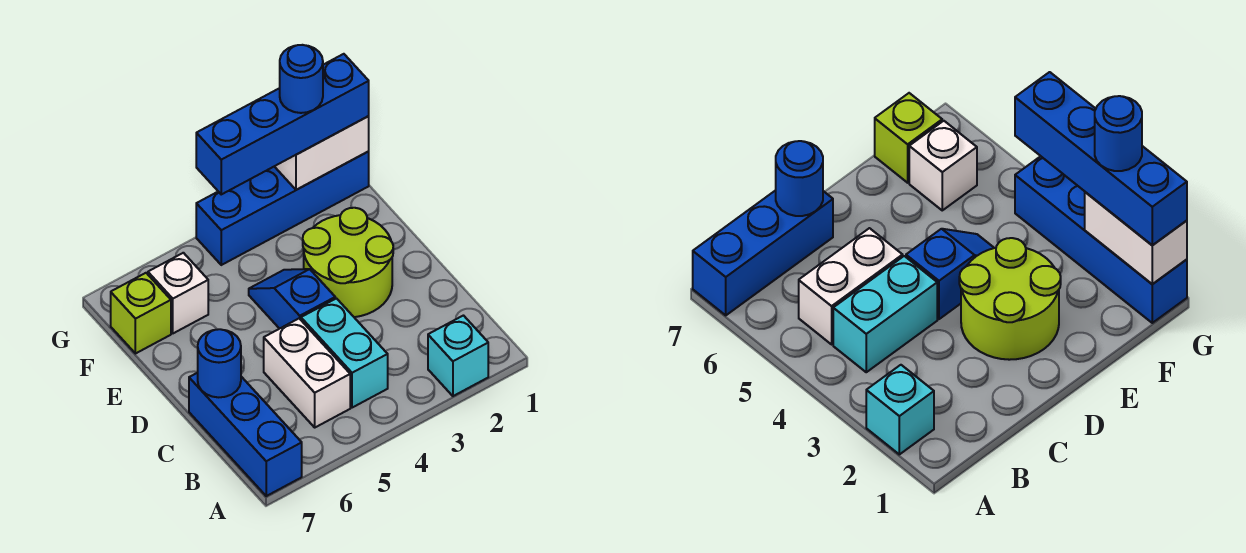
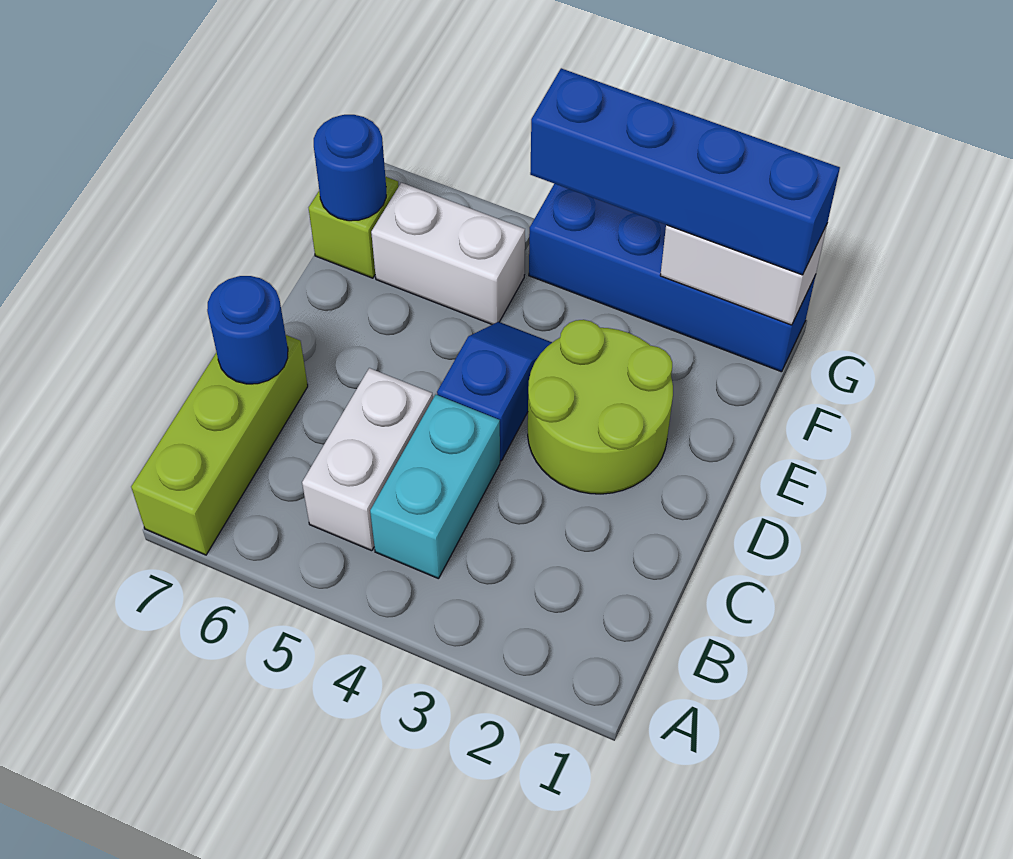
cyan 1x1 brick [428,316,488,396] -> none
blue 1x3 brick [189,373,302,496] -> lime 1x3 brick [131,335,308,555]
white 1x1 brick [148,253,208,333] -> white 1x2 brick [371,183,525,325]
blue 1x1 round brick [280,45,323,113] -> blue 1x1 round brick moved to [314,115,386,221]

